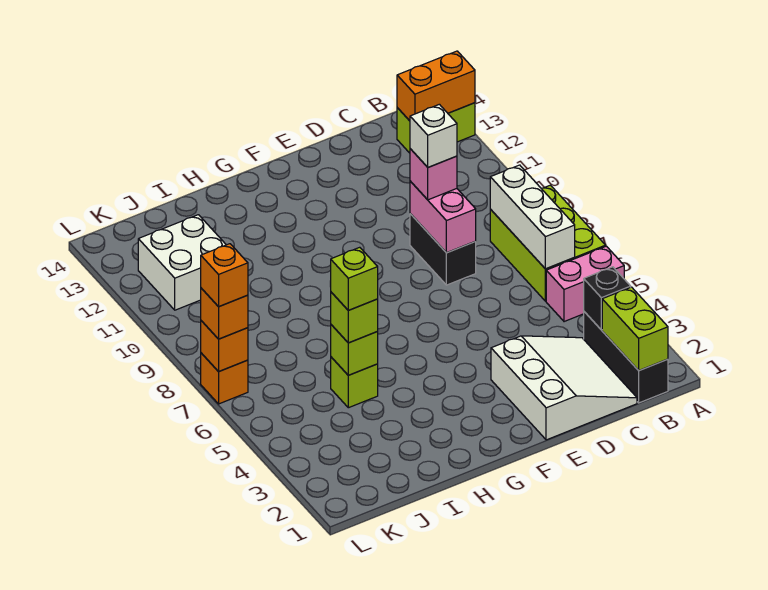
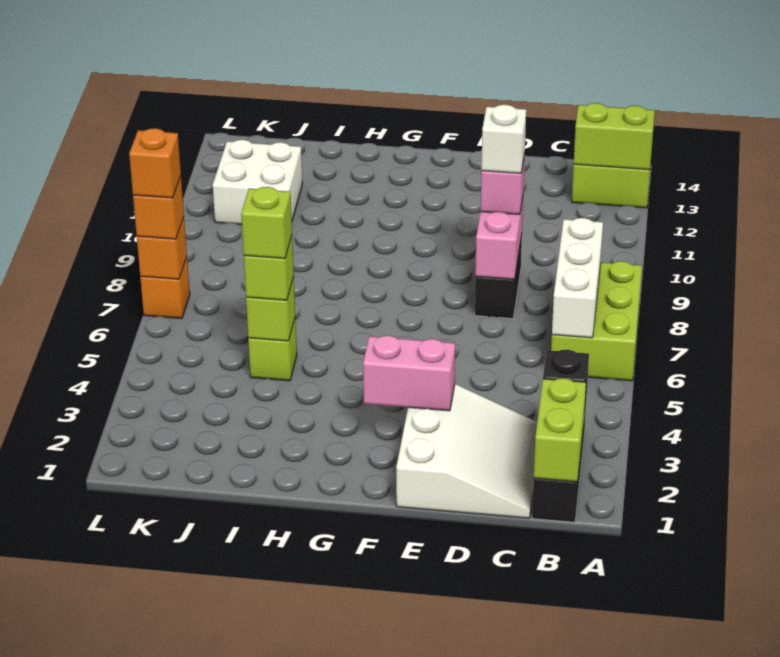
pink 1x2 brick [546,246,624,322] -> pink 1x2 brick moved to [363,335,455,411]
orange 1x2 brick [397,51,475,121] -> lime 1x2 brick [574,103,655,170]

